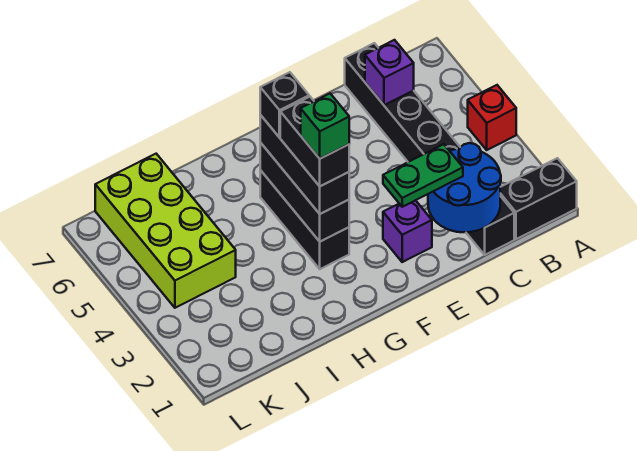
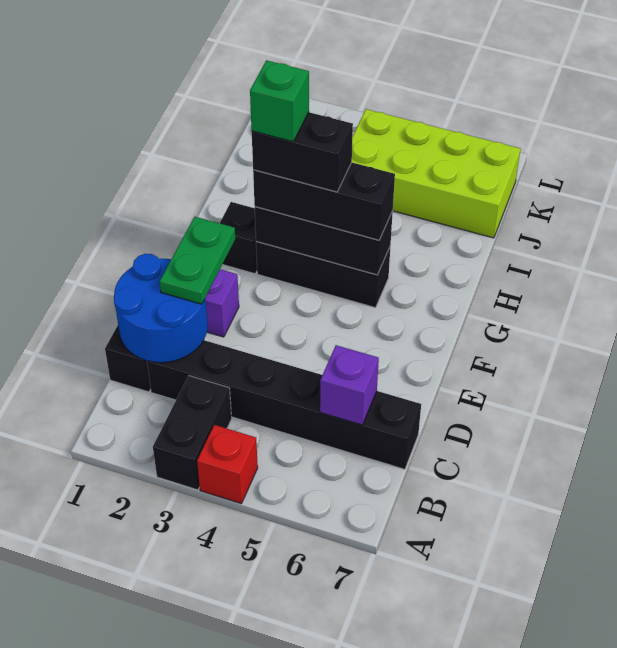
black 1x2 brick [500,158,577,239] -> black 1x2 brick moved to [153,376,232,490]
black 1x1 brick [260,72,309,137] -> black 1x1 brick moved to [220,202,257,274]

